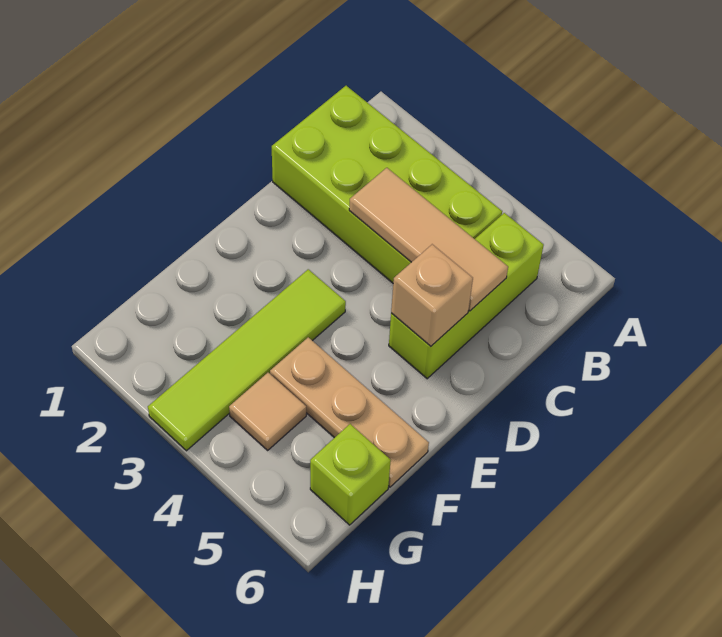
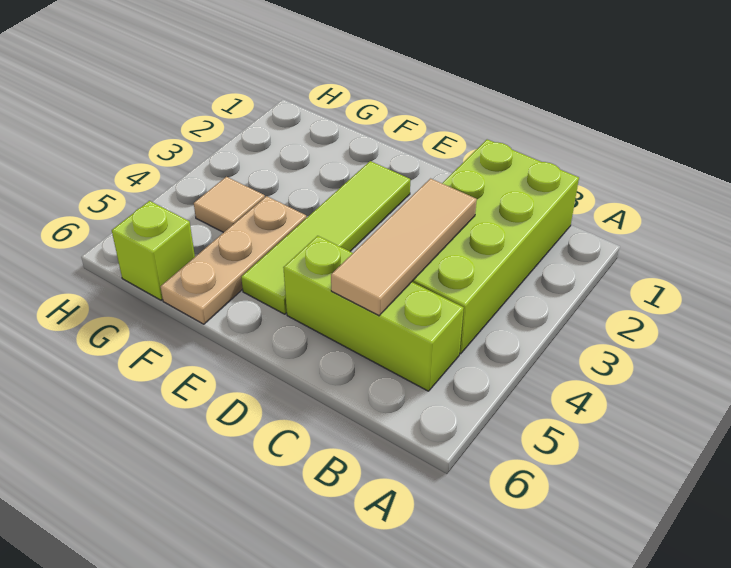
tan 1x1 brick [391,244,473,347] -> none
lime 1x4 tile [148,269,346,451] -> lime 1x4 tile turned to [241,161,410,314]

